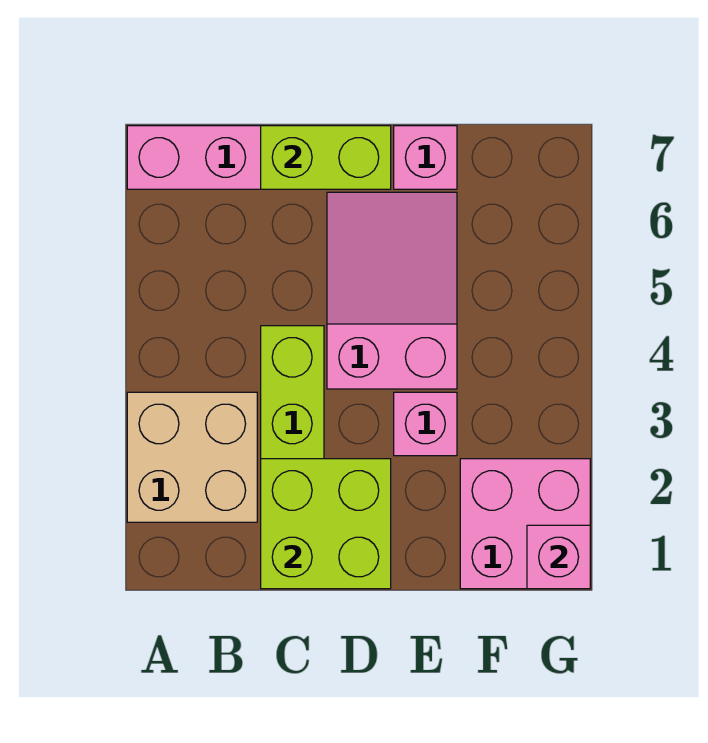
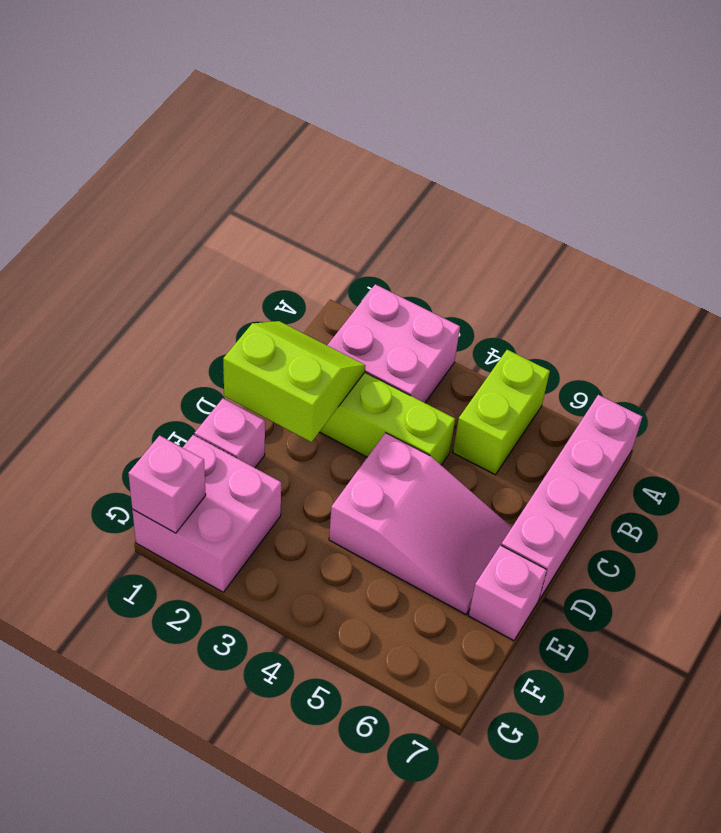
tan 2x2 brick [127,392,257,522] -> pink 2x2 brick [327,284,460,403]
lime 2x2 brick [261,459,391,589] -> lime 2x2 slope [223,321,366,442]
lime 1x2 brick [261,126,391,189] -> lime 1x2 brick moved to [453,350,550,475]
pink 1x1 brick [394,392,457,456] -> pink 1x1 brick moved to [195,399,265,468]

